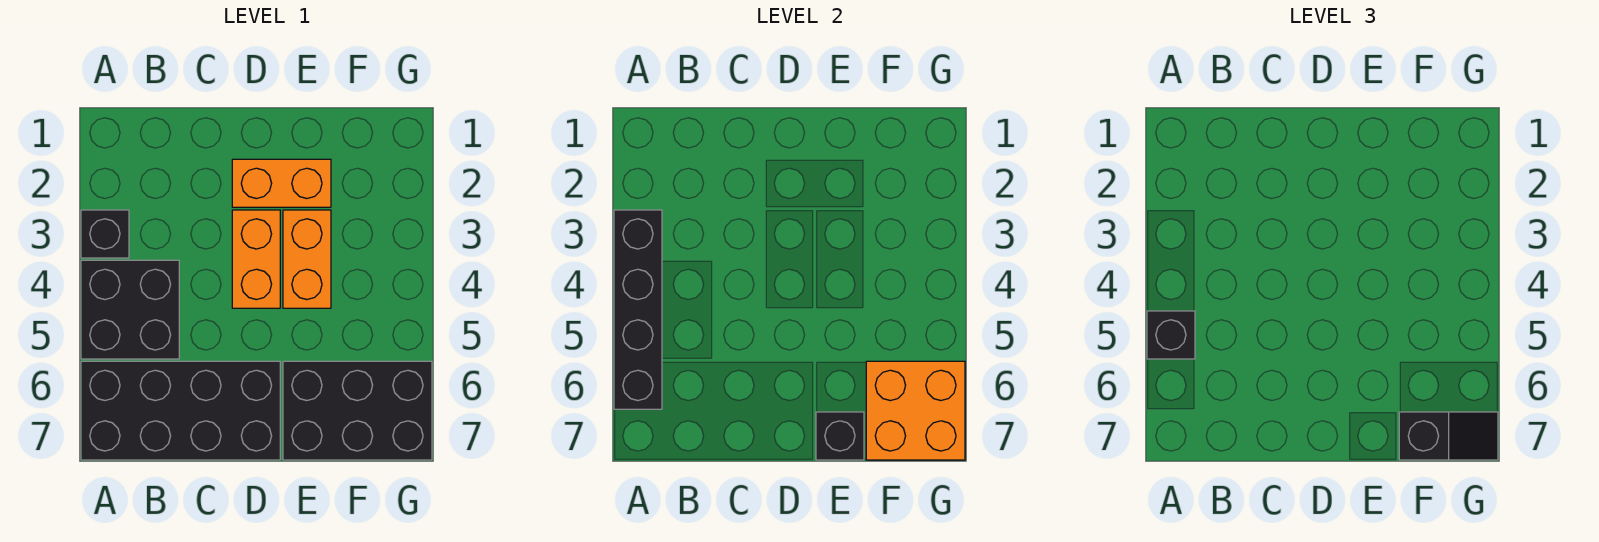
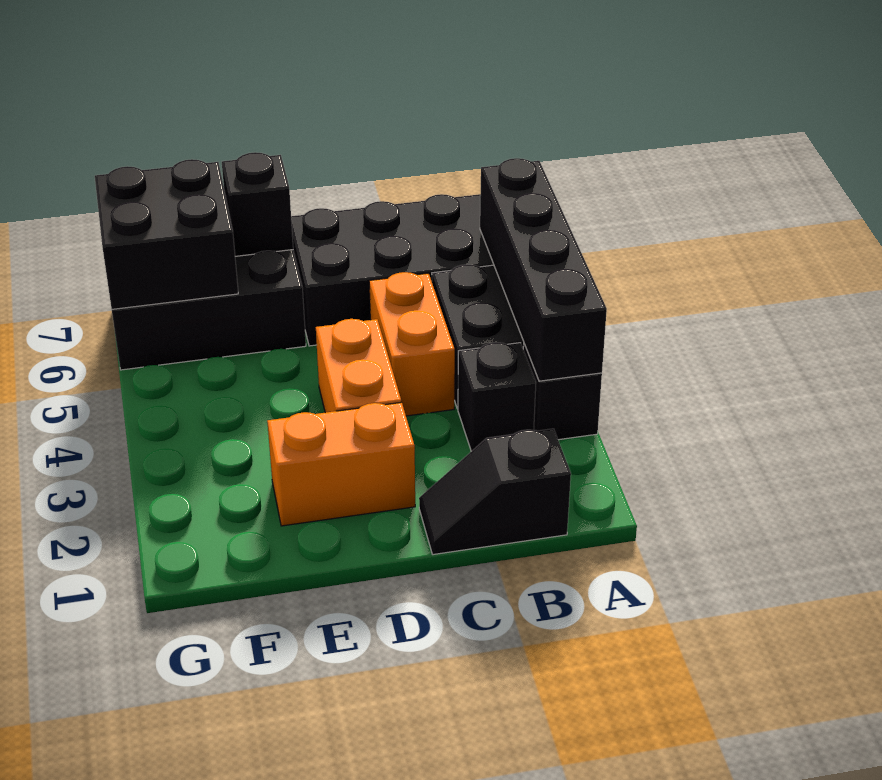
black 1x1 brick [1147,311,1195,359] -> black 1x1 brick moved to [458,342,536,451]
orange 1x2 brick [283,210,331,308] -> orange 1x2 brick moved to [369,272,455,416]
orange 2x2 brick [866,361,965,460] -> black 2x2 brick [95,159,238,309]
black 1x2 slope [1399,412,1498,460] -> black 1x2 slope moved to [419,429,571,555]

